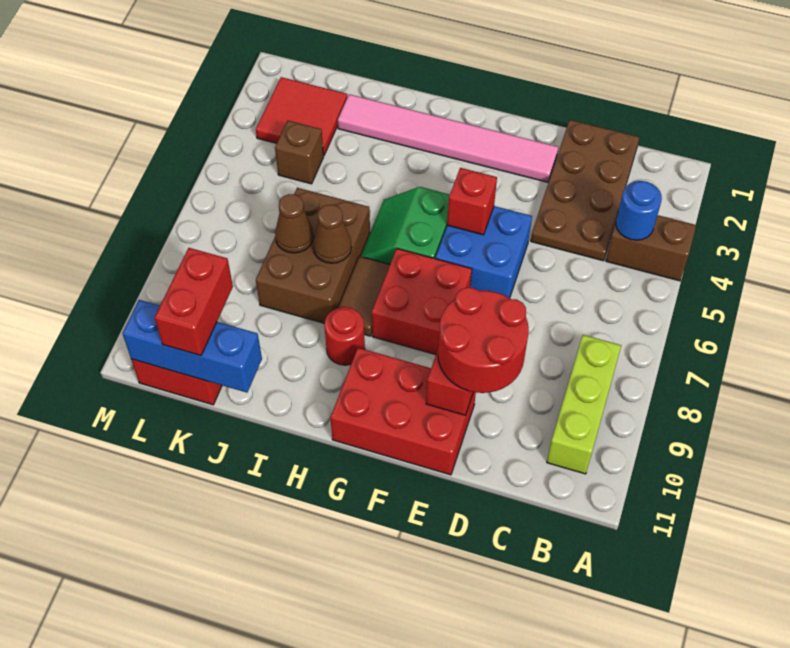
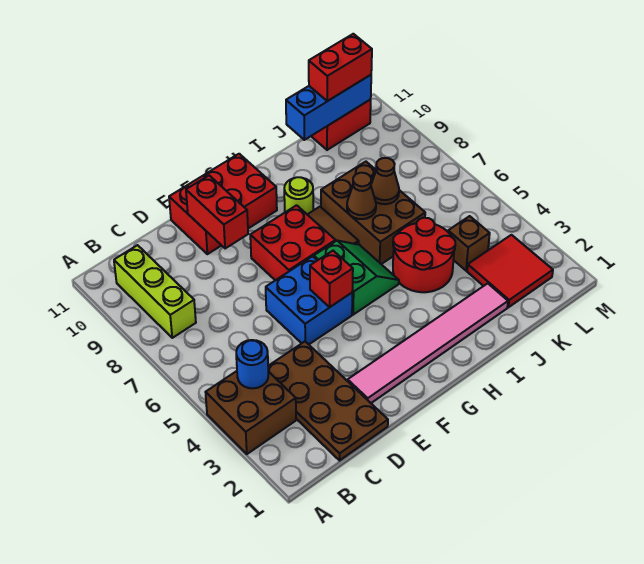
brown 1x2 brick [606,215,696,281] -> brown 2x2 brick [206,371,296,454]
red 2x2 round brick [438,287,529,393] -> red 2x2 round brick moved to [393,218,455,292]
red 1x1 round brick [324,307,365,365] -> lime 1x1 round brick [284,177,313,214]
red 1x2 brick [155,248,233,356] -> red 1x2 brick turned to [309,34,372,101]

